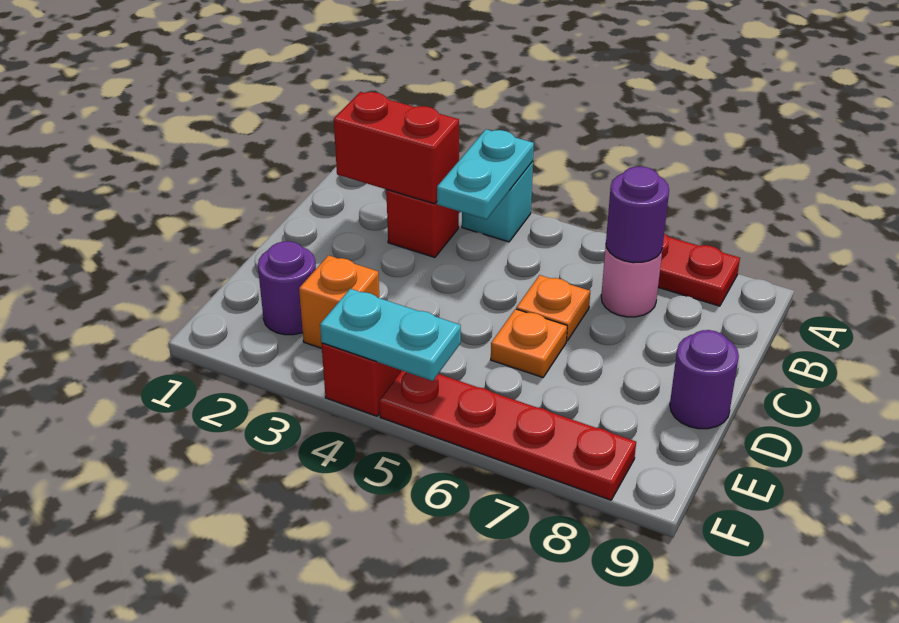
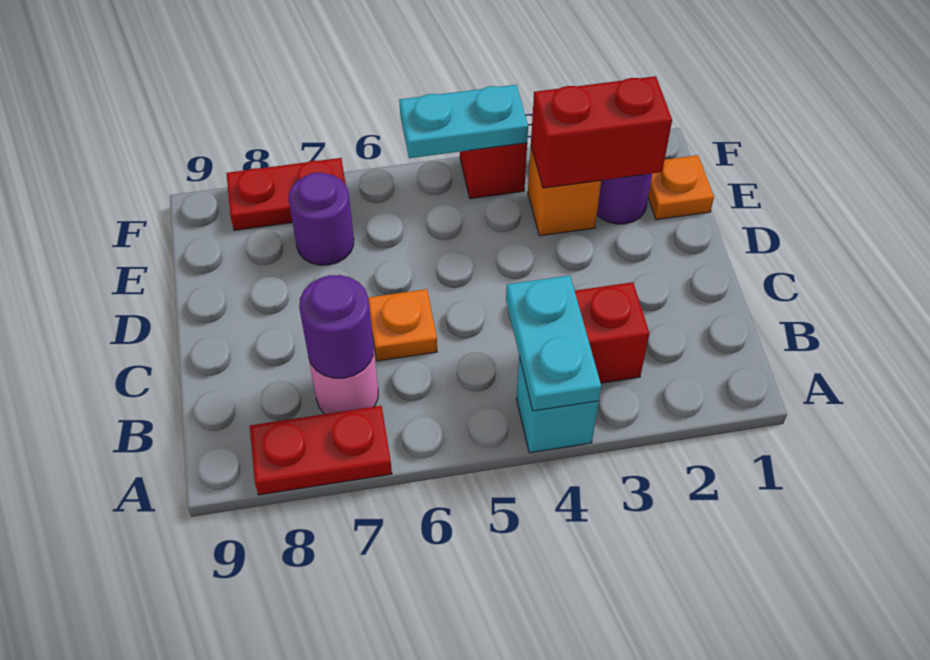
red 1x2 brick [334,92,459,204] -> red 1x2 brick moved to [531,76,672,188]
orange 1x1 plate [491,309,567,378] -> orange 1x1 plate moved to [648,155,714,220]
purple 1x1 round brick [670,330,739,429] -> purple 1x1 round brick moved to [288,173,354,265]
red 1x4 plate [379,371,636,500] -> red 1x2 plate [226,158,346,230]

